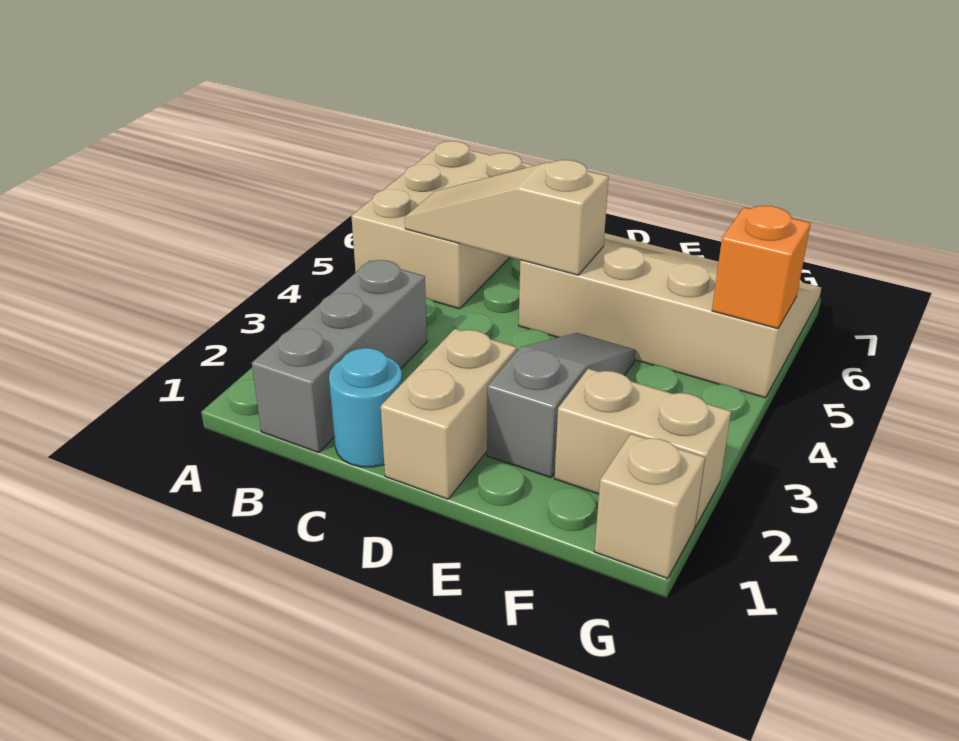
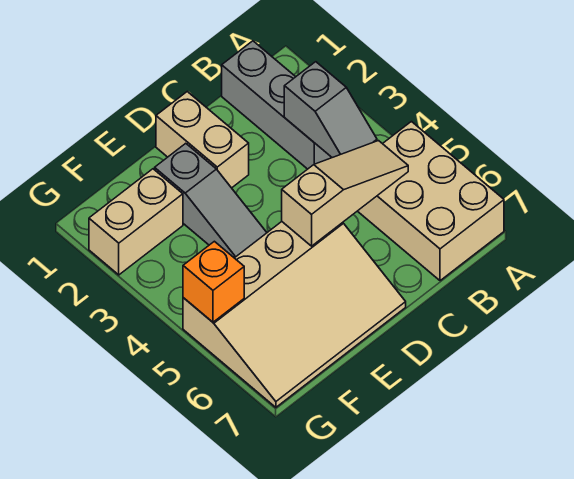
none -> grey 1x2 slope [284,62,377,158]
cyan 1x1 round brick [329,348,402,467] -> none
tan 1x1 brick [594,434,705,579] -> none

